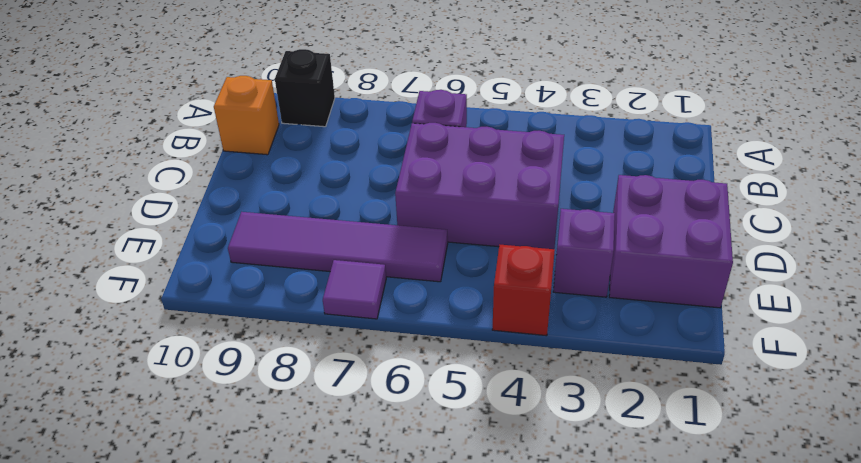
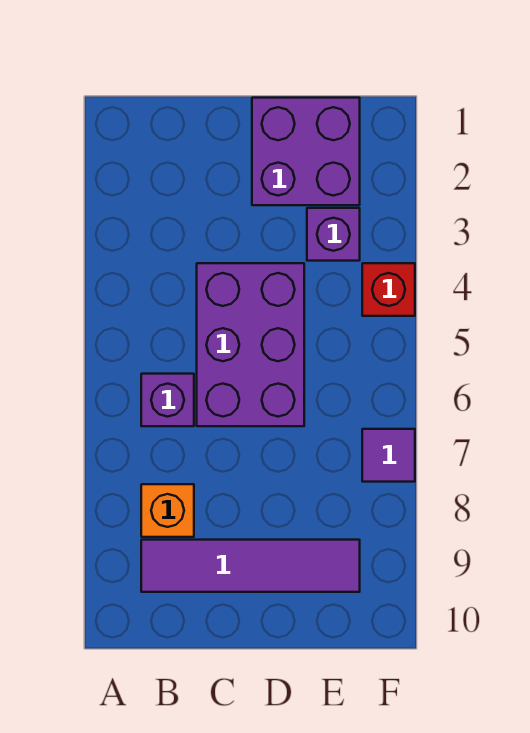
black 1x1 brick [275,49,335,127] -> none
orange 1x1 brick [214,76,279,155] -> orange 1x1 brick moved to [141,484,194,537]
purple 1x4 tile [228,212,448,282] -> purple 1x4 tile turned to [141,540,360,592]

